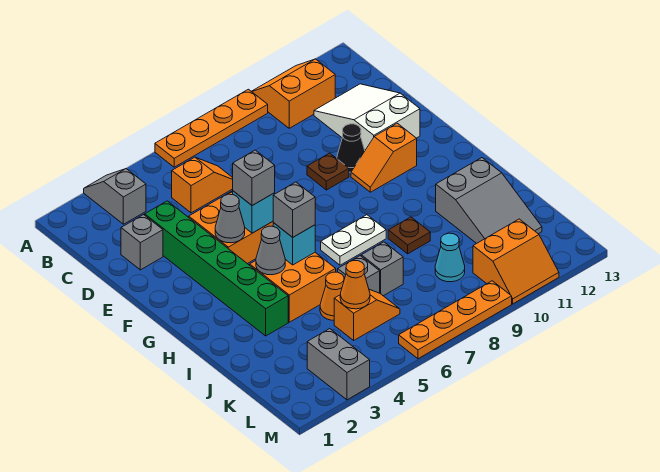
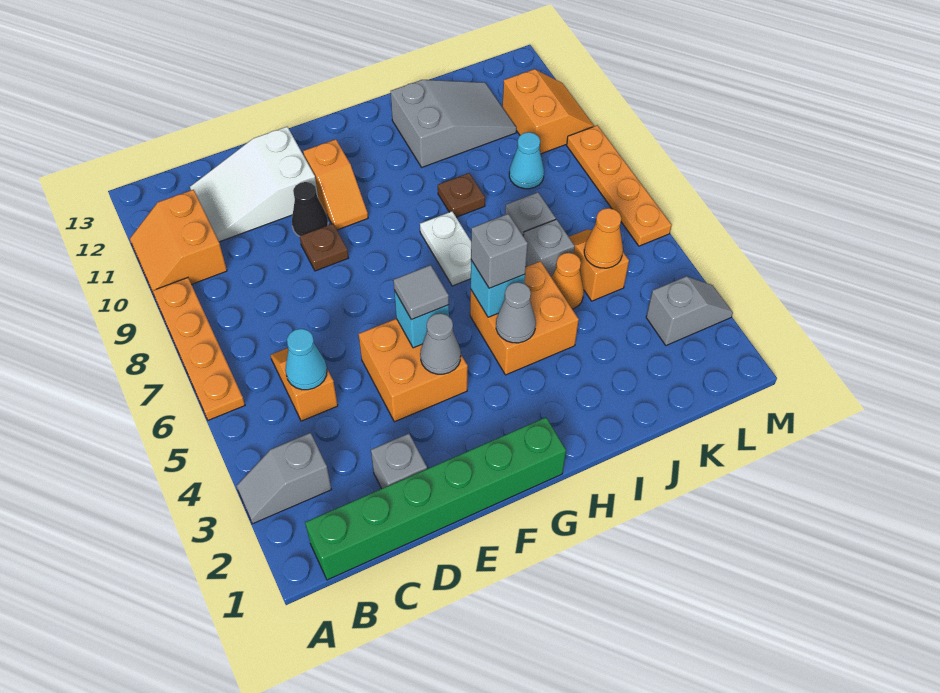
none -> cyan 1x1 cone [285,329,327,390]
green 1x6 brick [145,201,288,336] -> green 1x6 brick moved to [305,417,566,580]
grey 1x1 brick [233,150,275,206] -> grey 1x1 tile [393,265,449,320]
grey 1x2 brick [307,329,370,400] -> grey 1x2 slope [646,276,733,345]

